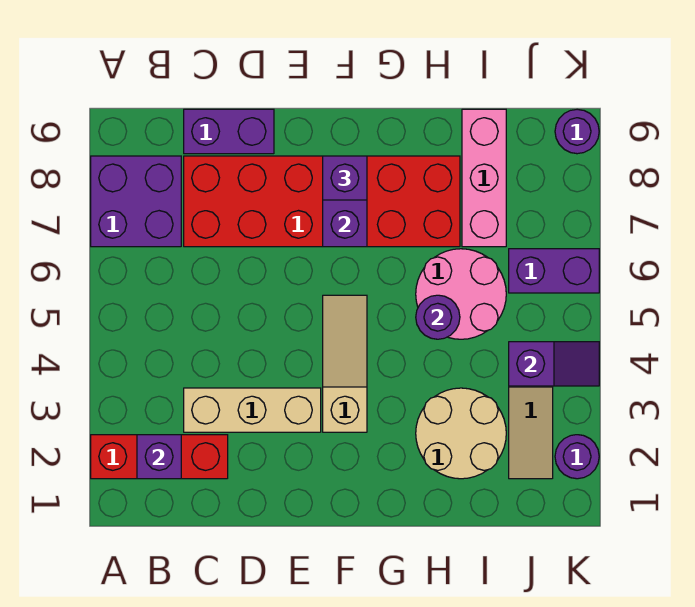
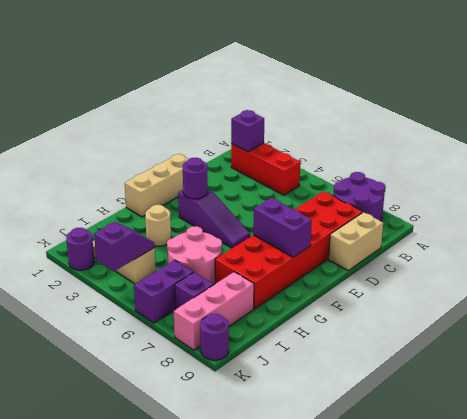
red 1x3 brick [91,435,228,479] -> red 1x3 brick turned to [231,143,300,195]
purple 2x2 brick [91,156,181,247] -> purple 2x2 round brick [334,172,386,221]
tan 1x3 brick [184,388,321,432] -> tan 1x3 brick moved to [125,154,188,217]
purple 1x2 brick [184,109,274,154] -> tan 1x2 brick [329,212,383,270]
tan 1x3 slope [323,295,367,432] -> purple 1x3 slope [178,190,250,248]
purple 1x1 brick [323,156,367,200] -> purple 1x1 brick moved to [175,272,213,309]
tan 2x2 round brick [416,388,506,479] -> tan 1x1 round brick [145,205,171,246]
purple 1x1 round brick [416,295,460,339] -> purple 1x1 round brick moved to [183,158,208,199]
pink 1x3 brick [462,109,506,247] -> pink 1x3 brick turned to [174,272,254,350]
purple 1x2 slope [509,342,599,386] -> purple 1x2 slope turned to [94,222,155,271]

